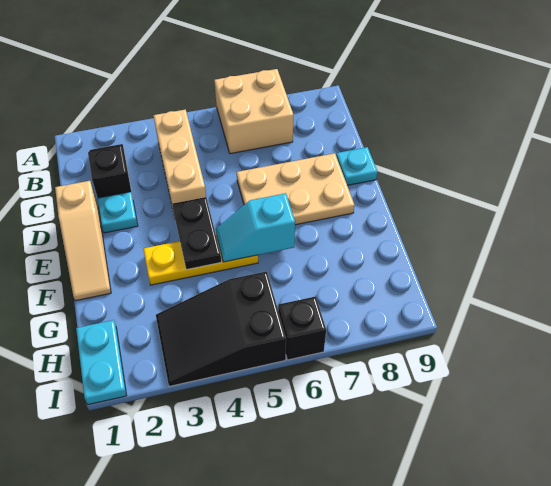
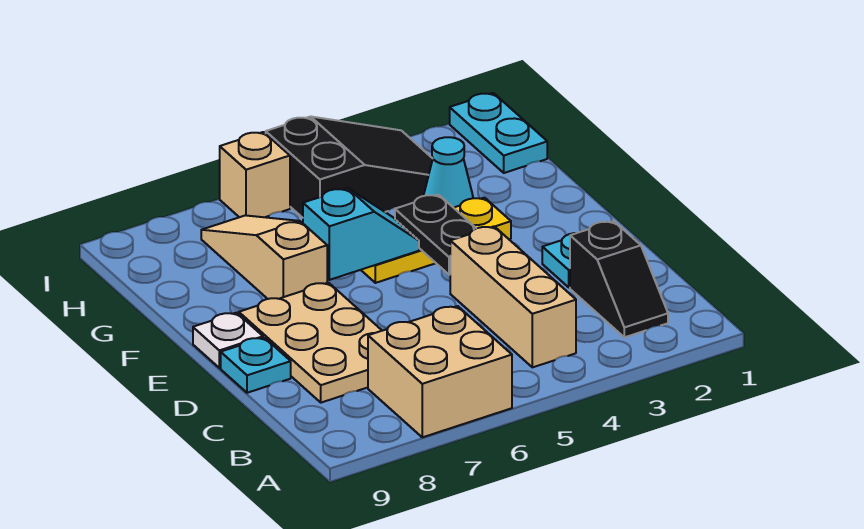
tan 1x3 slope [55,181,111,301] -> tan 1x3 slope moved to [201,215,327,299]
tan 2x3 plate [237,153,354,225] -> tan 2x3 plate turned to [239,283,382,403]
none -> white 1x1 plate [193,313,263,368]
none -> cyan 1x1 cone [424,137,473,208]
black 1x1 brick [278,297,326,360] -> tan 1x1 brick [220,132,290,217]

